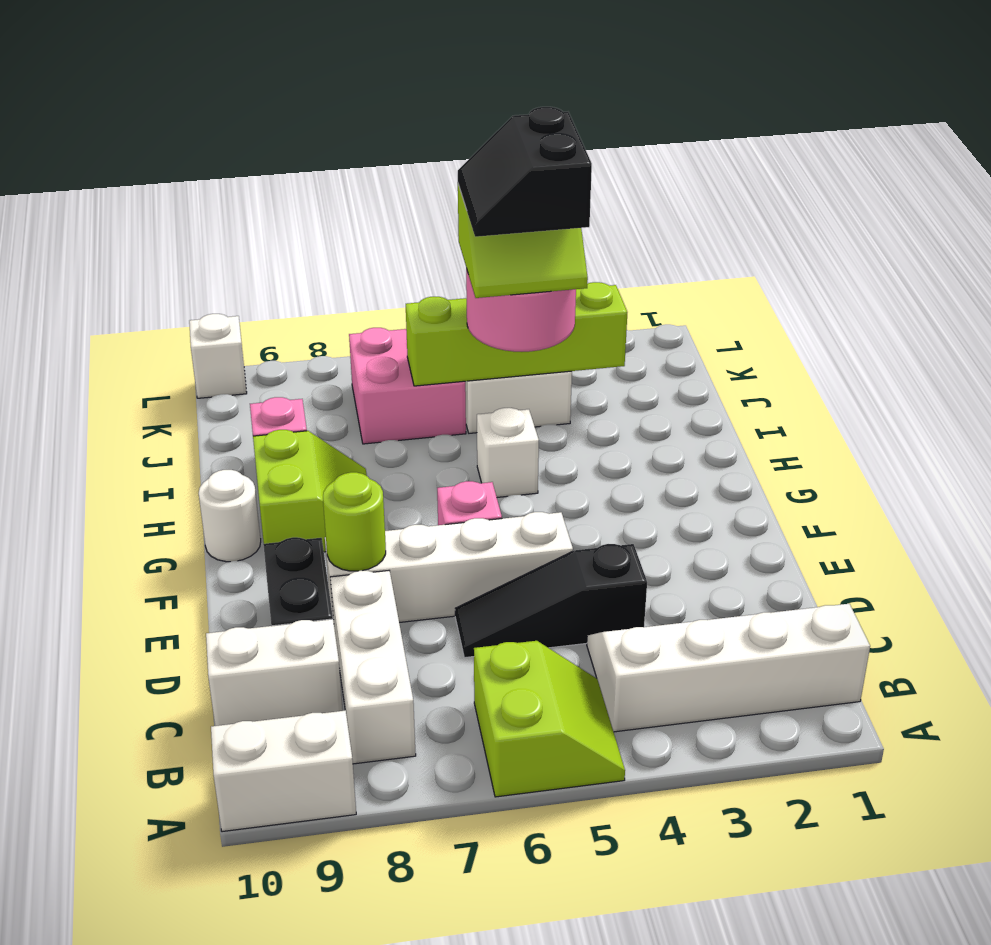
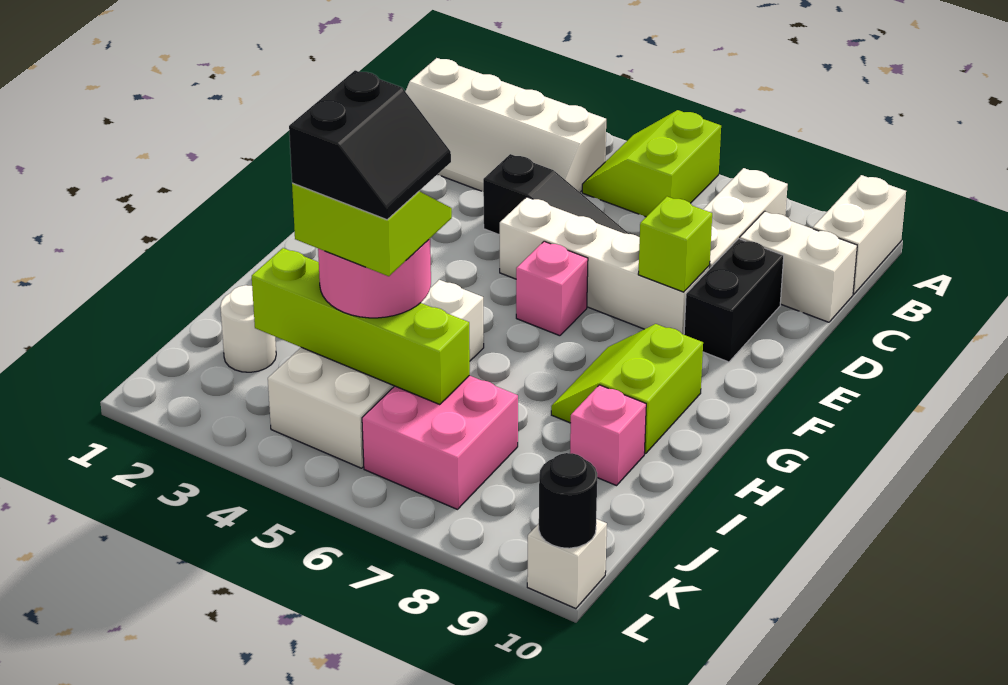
white 1x2 brick [211,711,356,832] -> white 1x2 brick turned to [813,175,906,294]
lime 1x1 round brick [323,472,386,571] -> lime 1x1 brick [638,197,712,292]
white 1x1 round brick [199,470,261,562] -> white 1x1 round brick moved to [220,285,276,372]
none -> black 1x1 round brick [539,453,597,548]

